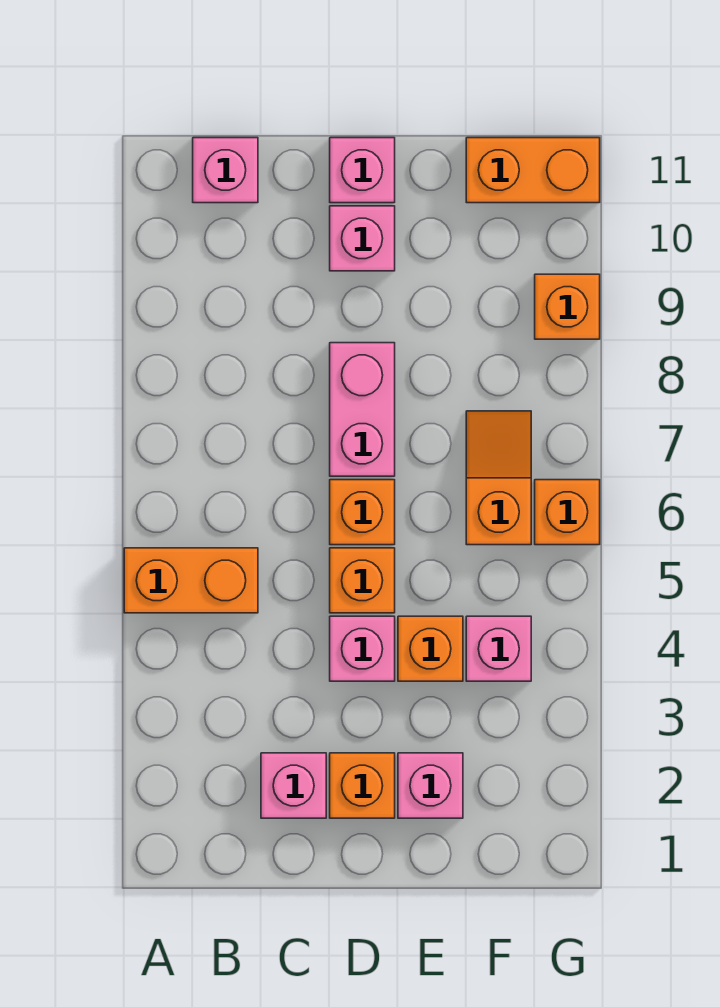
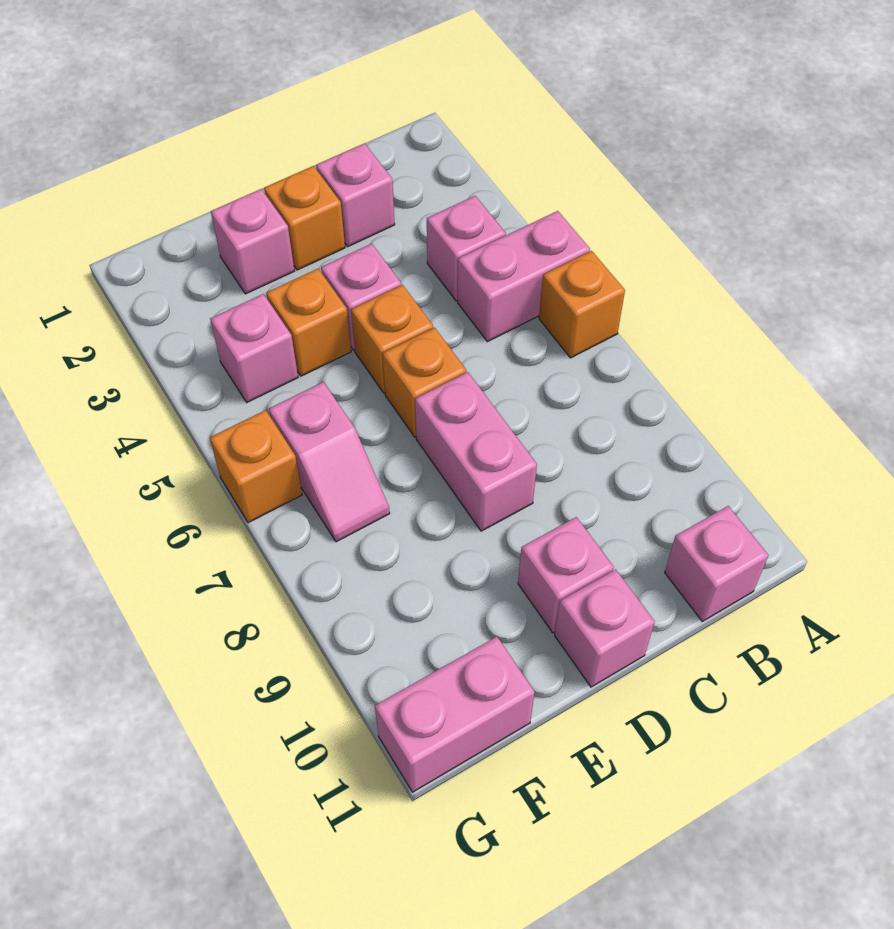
orange 1x2 brick [124,548,258,613] -> pink 1x2 brick [458,211,590,342]
none -> pink 1x1 brick [427,196,506,301]
orange 1x2 slope [466,411,531,545] -> pink 1x2 slope [269,382,390,542]
orange 1x2 brick [466,138,600,203] -> pink 1x2 brick [375,637,535,792]
orange 1x1 brick [535,274,600,339] -> orange 1x1 brick moved to [539,251,625,358]

